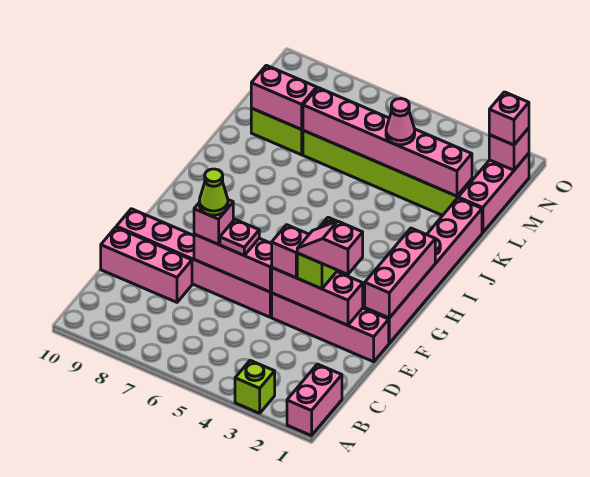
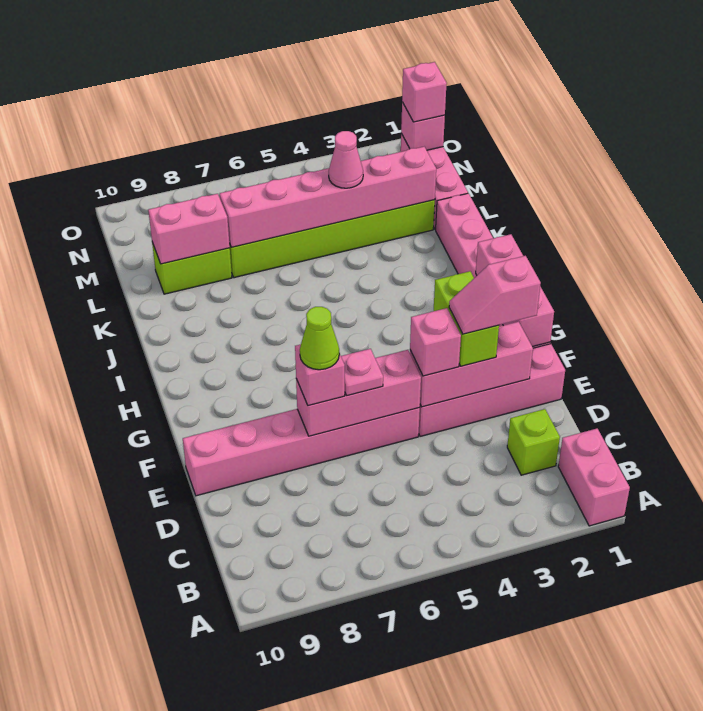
lime 1x1 brick [235,360,275,413] -> lime 1x1 brick moved to [507,409,560,475]
pink 1x3 brick [101,227,192,302] -> none

